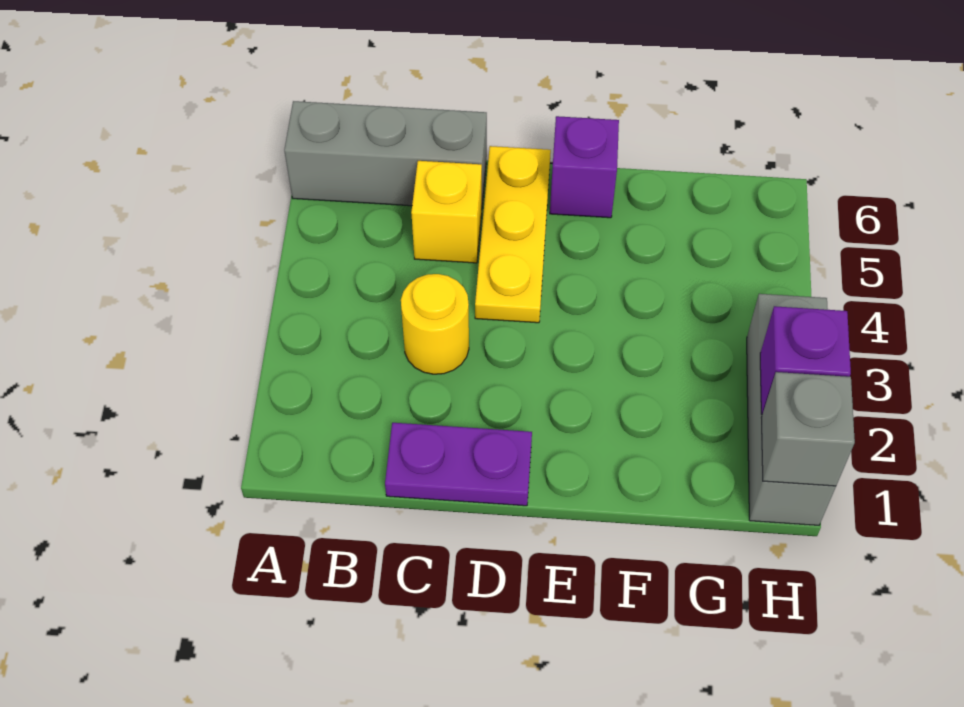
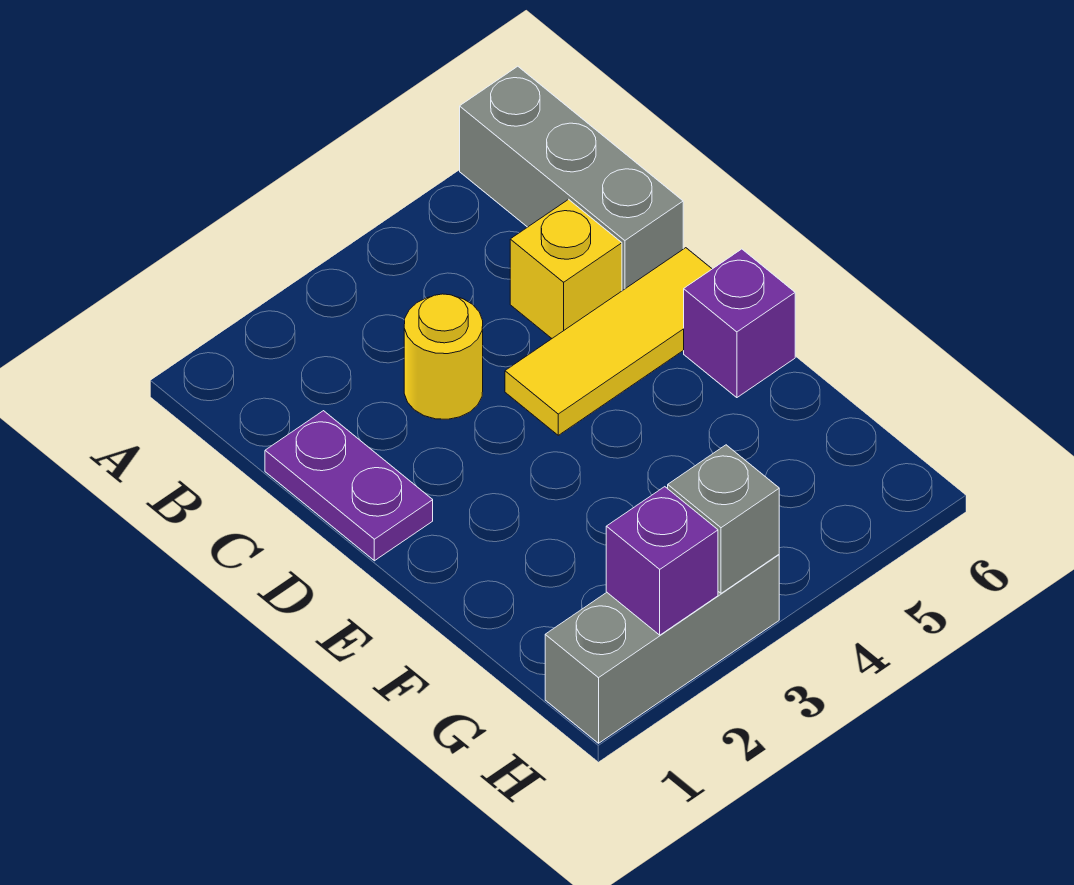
yellow 1x3 plate [475,146,551,323] -> yellow 1x3 tile [505,248,712,435]
grey 1x1 brick [761,372,855,486] -> grey 1x1 brick moved to [668,445,779,593]

